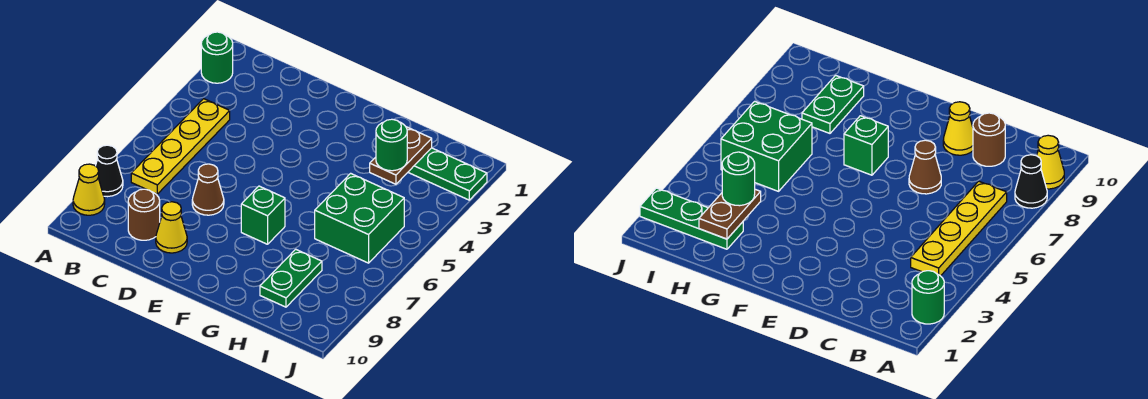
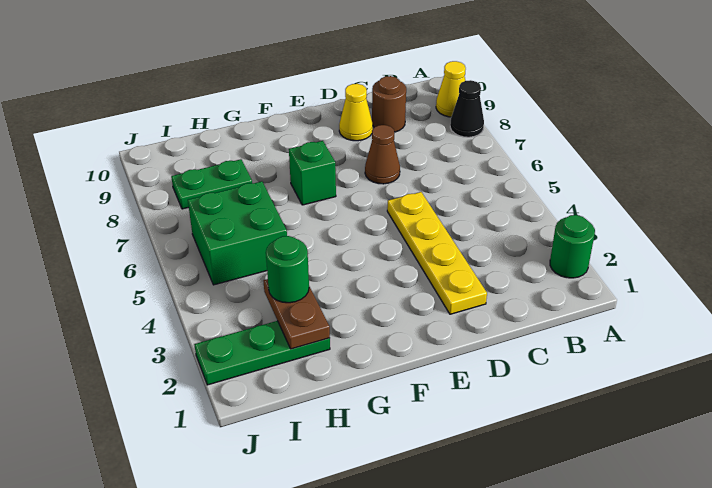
yellow 1x4 plate [131,99,230,194] -> yellow 1x4 plate moved to [387,192,487,314]
green 1x2 plate [260,249,322,307] -> green 1x2 plate turned to [171,159,252,209]

